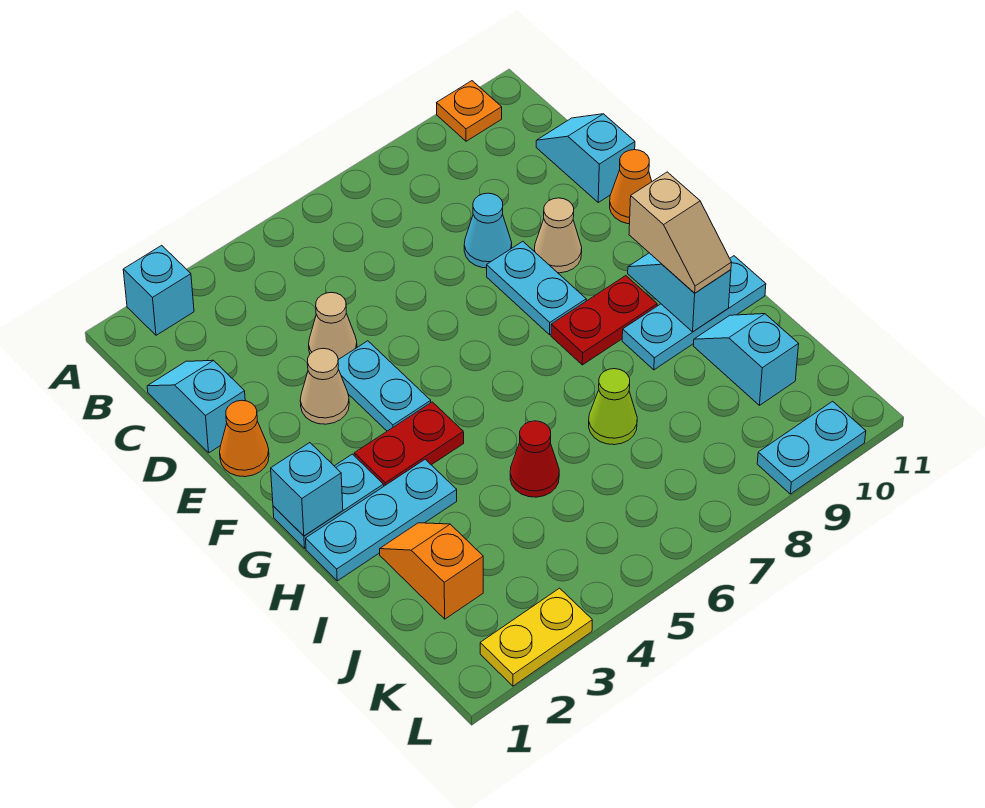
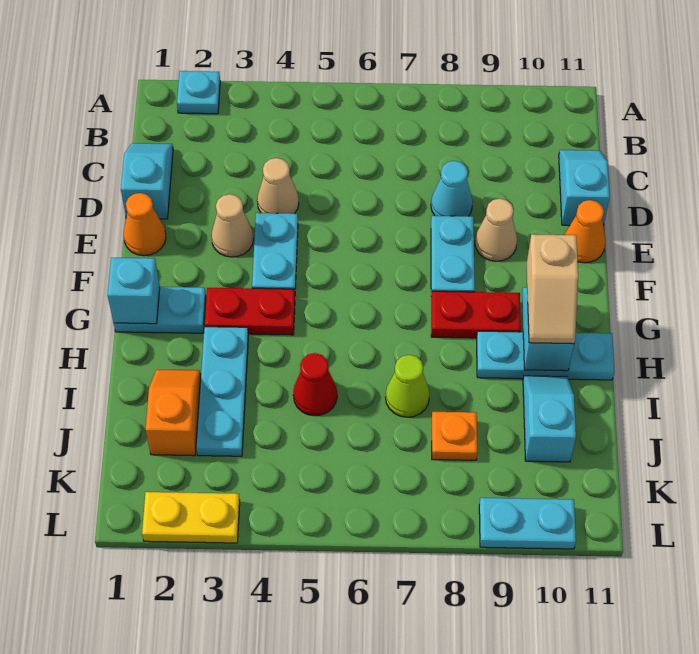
cyan 1x1 brick [123,245,194,335] -> cyan 1x1 plate [177,71,220,114]
orange 1x1 plate [437,81,502,141] -> orange 1x1 plate moved to [432,412,477,460]
cyan 1x3 plate [306,459,457,581] -> cyan 1x3 plate turned to [196,327,248,456]

